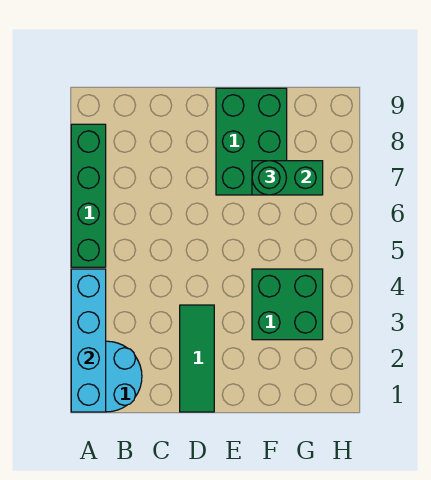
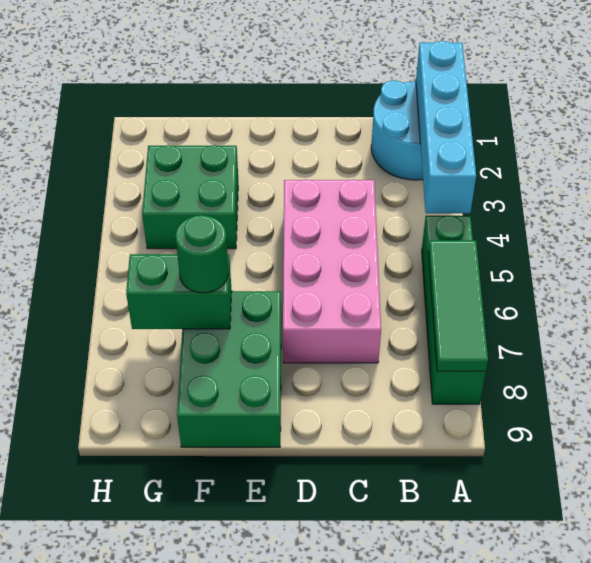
none -> pink 2x4 brick [283,180,381,363]
green 1x3 tile [180,305,214,412] -> green 1x3 tile moved to [428,240,488,371]

